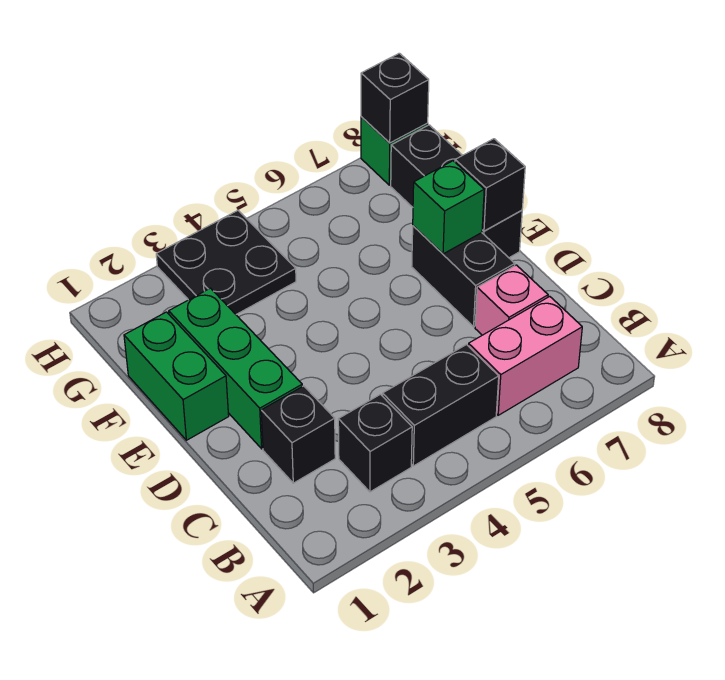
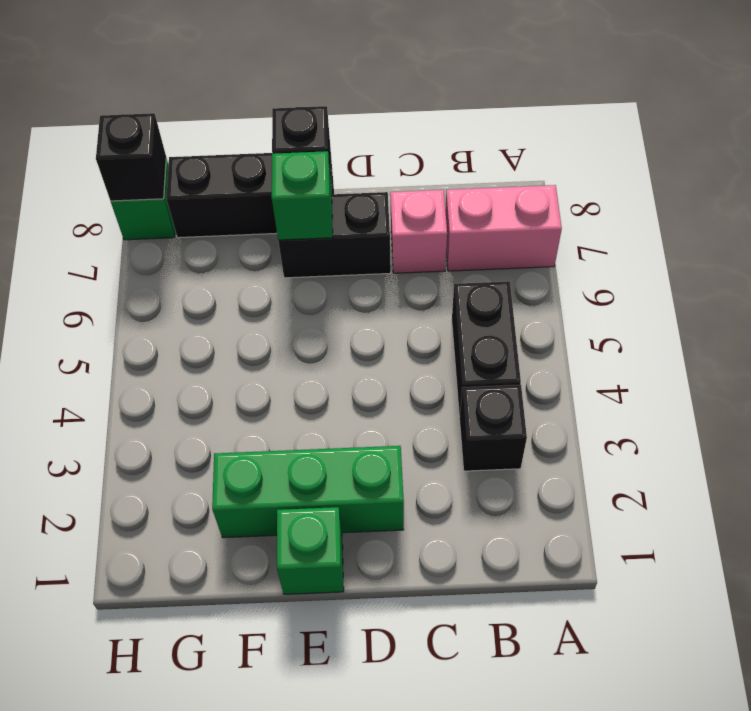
pink 1x2 brick [468,296,582,415] -> pink 1x2 brick turned to [445,185,562,271]
black 1x1 brick [261,386,335,483] -> none
green 1x2 brick [124,312,229,440] -> green 1x1 brick [277,507,344,594]
black 2x2 plate [156,211,296,314] -> none

